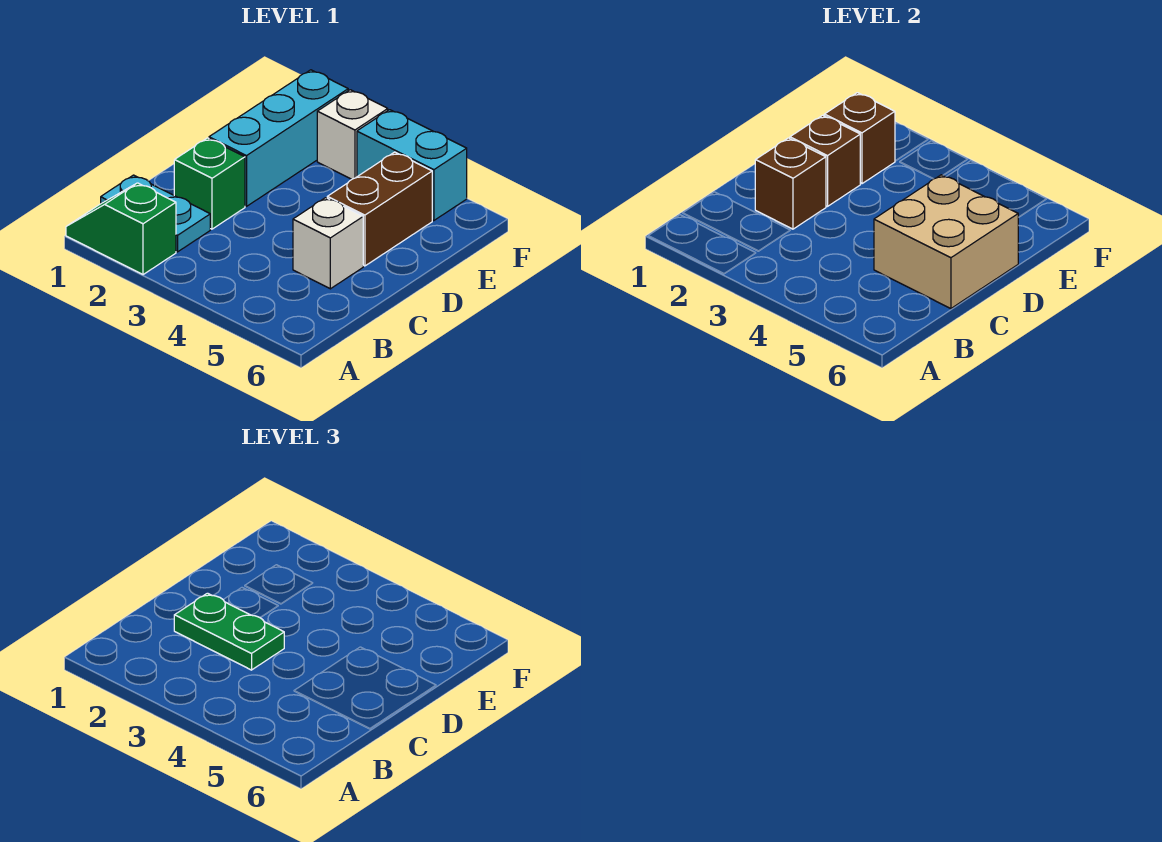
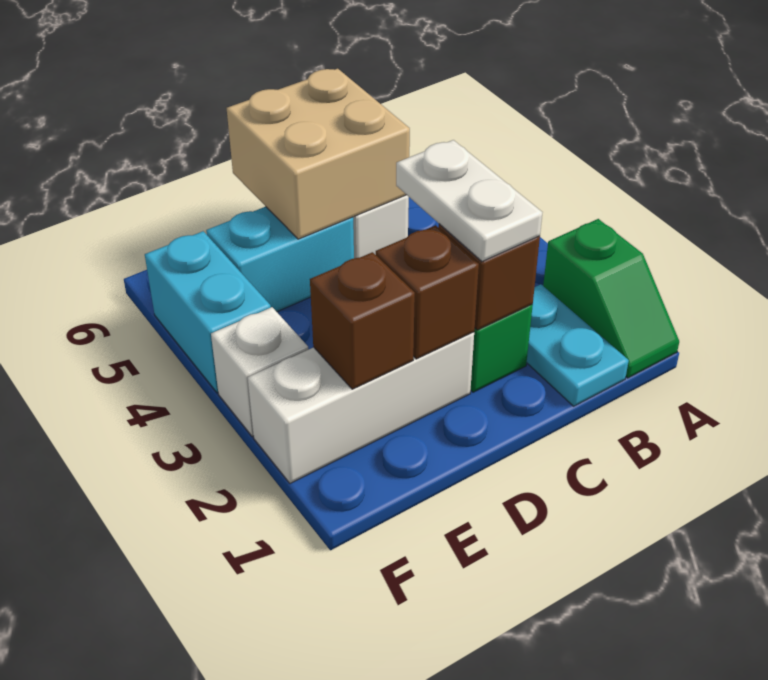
green 1x2 plate [174,593,284,670] -> white 1x2 plate [396,140,542,261]
cyan 1x3 brick [209,70,348,206] -> white 1x3 brick [248,332,474,483]
brown 1x2 brick [327,152,432,266] -> cyan 1x2 brick [206,207,354,312]

